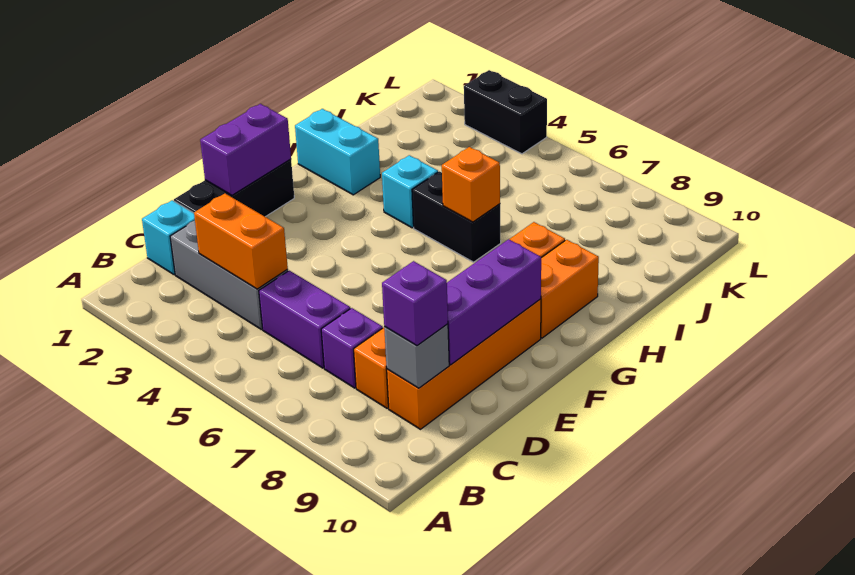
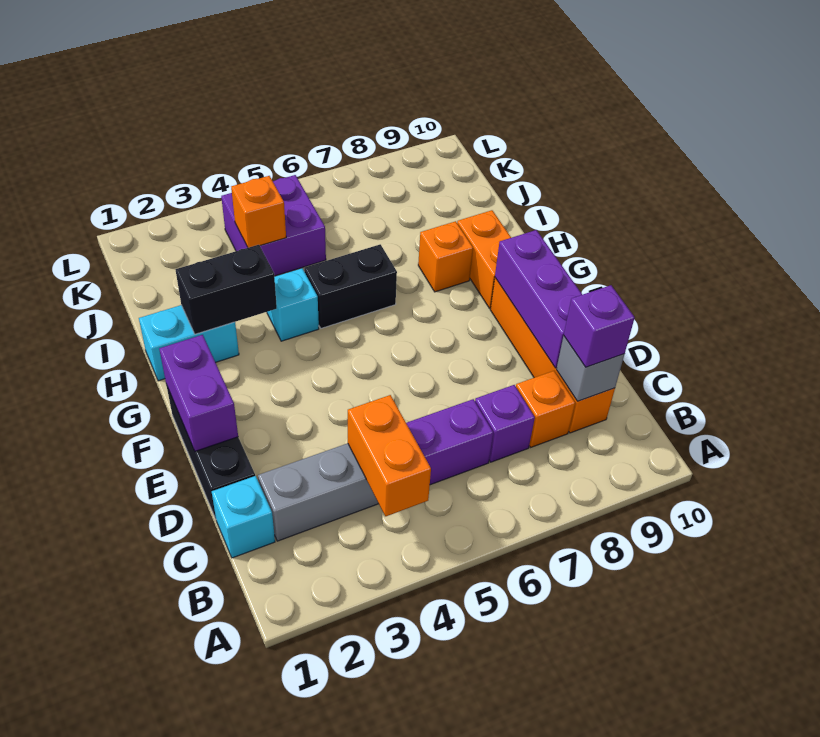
orange 1x2 brick [194,194,288,289] -> orange 1x2 brick turned to [348,395,431,516]
orange 1x1 brick [442,147,500,222] -> orange 1x1 brick moved to [231,176,286,247]
none -> purple 2x2 brick [221,175,326,276]
black 1x2 brick [464,70,547,154] -> black 1x2 brick moved to [175,245,277,334]

